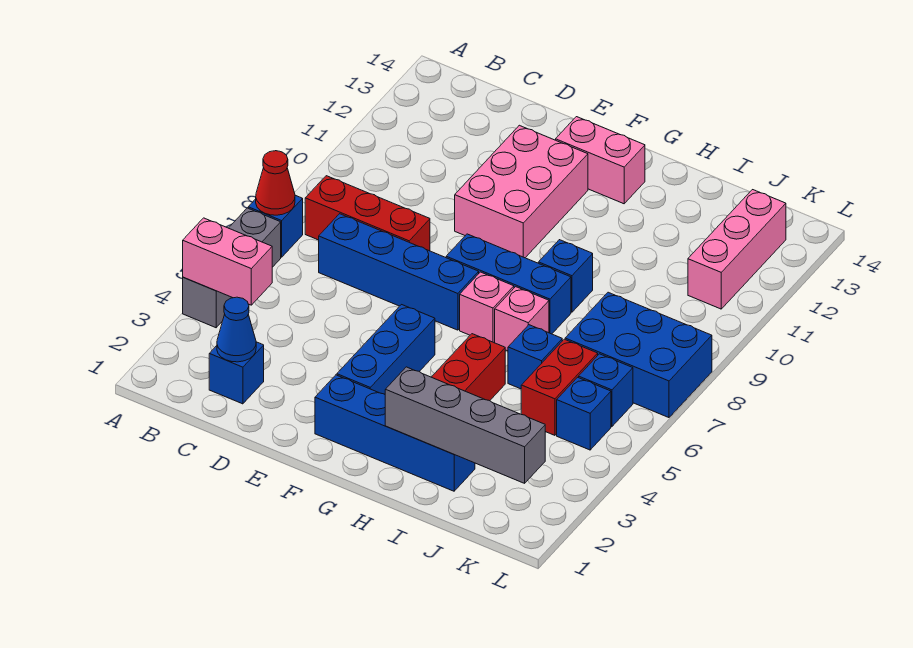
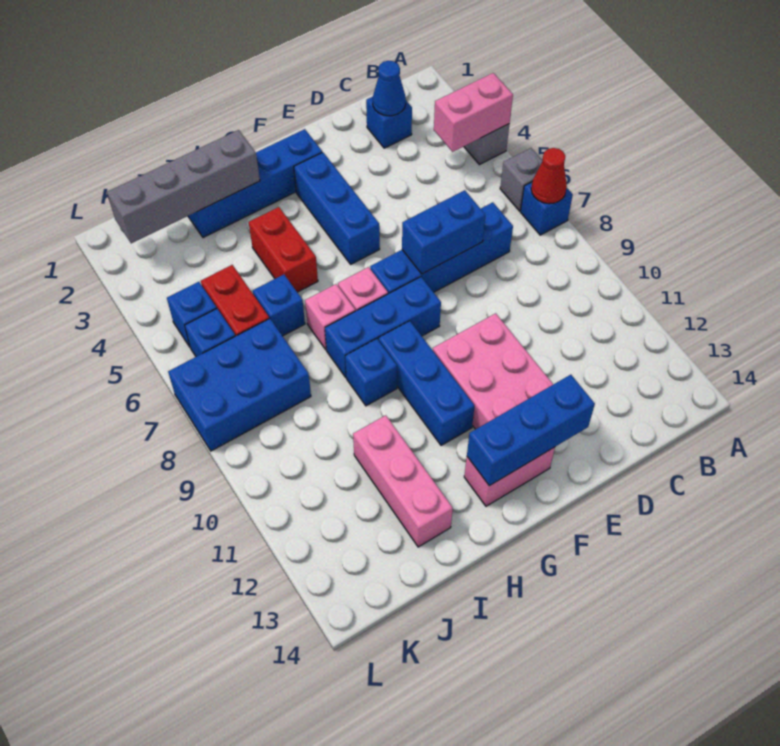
red 1x3 brick [305,176,430,251] -> none
none -> blue 1x2 brick [402,190,485,274]
none -> blue 1x3 brick [467,375,595,486]
none -> blue 1x3 brick [379,321,475,445]
pink 1x3 brick [688,190,786,309] -> pink 1x3 brick moved to [353,415,453,547]

